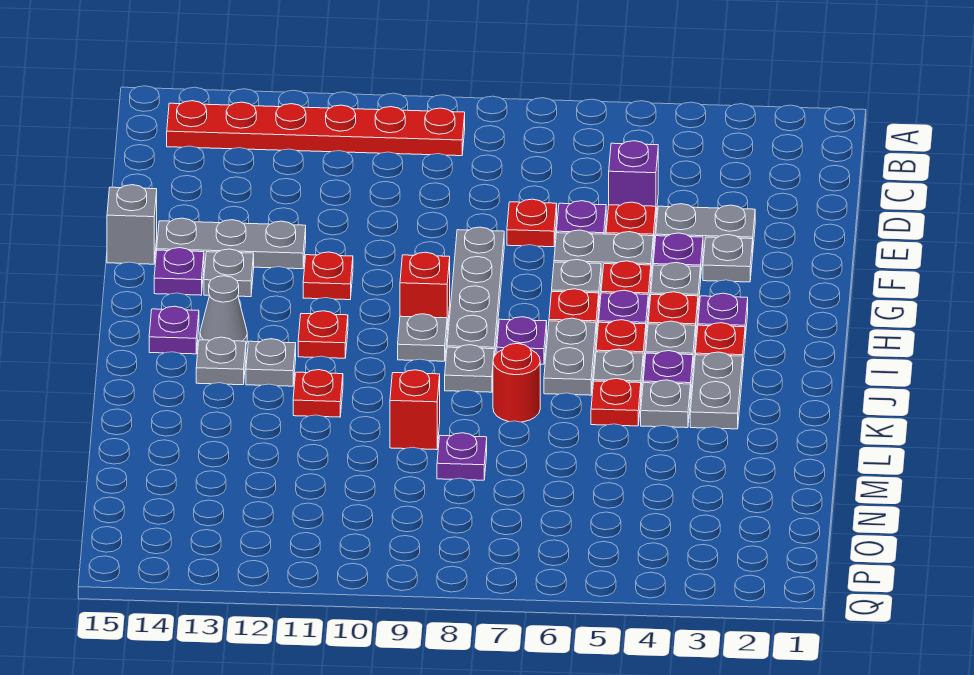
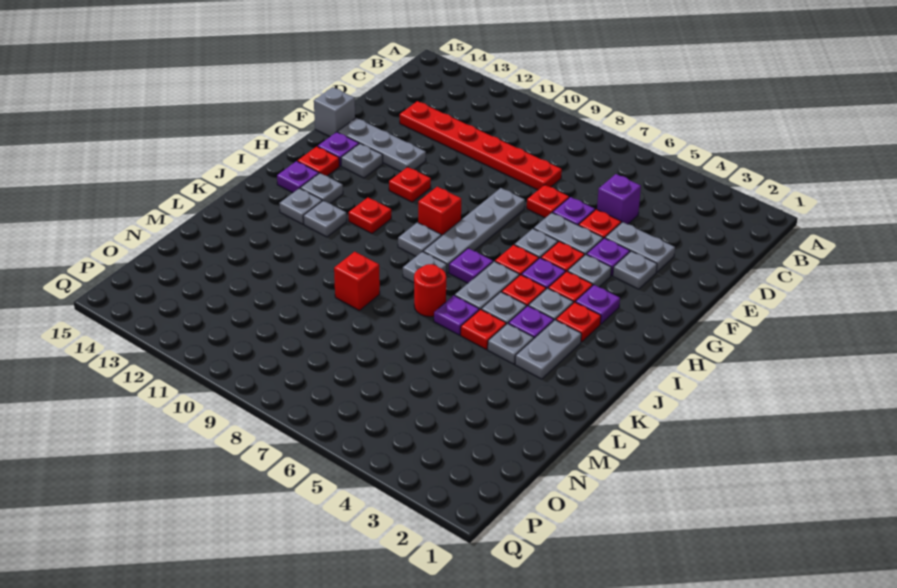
red 1x6 plate [167,101,465,156] -> red 1x6 plate moved to [400,101,562,190]
grey 1x1 cone [200,276,247,344] -> grey 1x1 plate [300,173,343,203]
red 1x1 plate [293,370,343,417] -> red 1x1 plate moved to [298,147,339,176]
purple 1x1 plate [437,433,487,480] -> purple 1x1 plate moved to [434,296,479,335]

